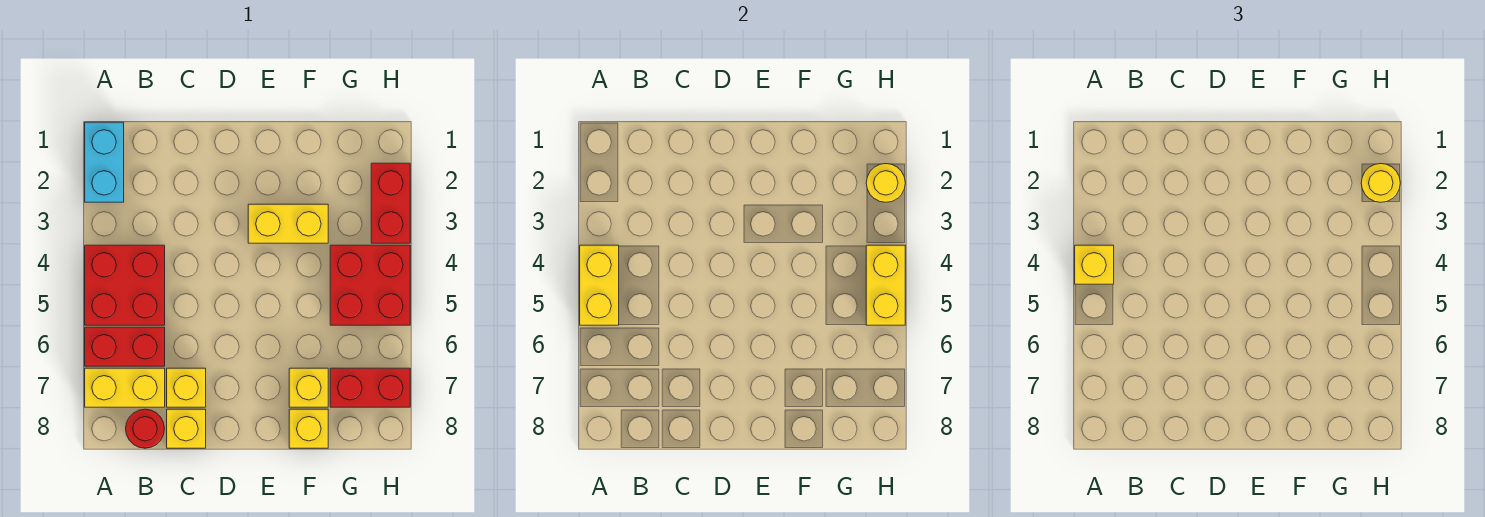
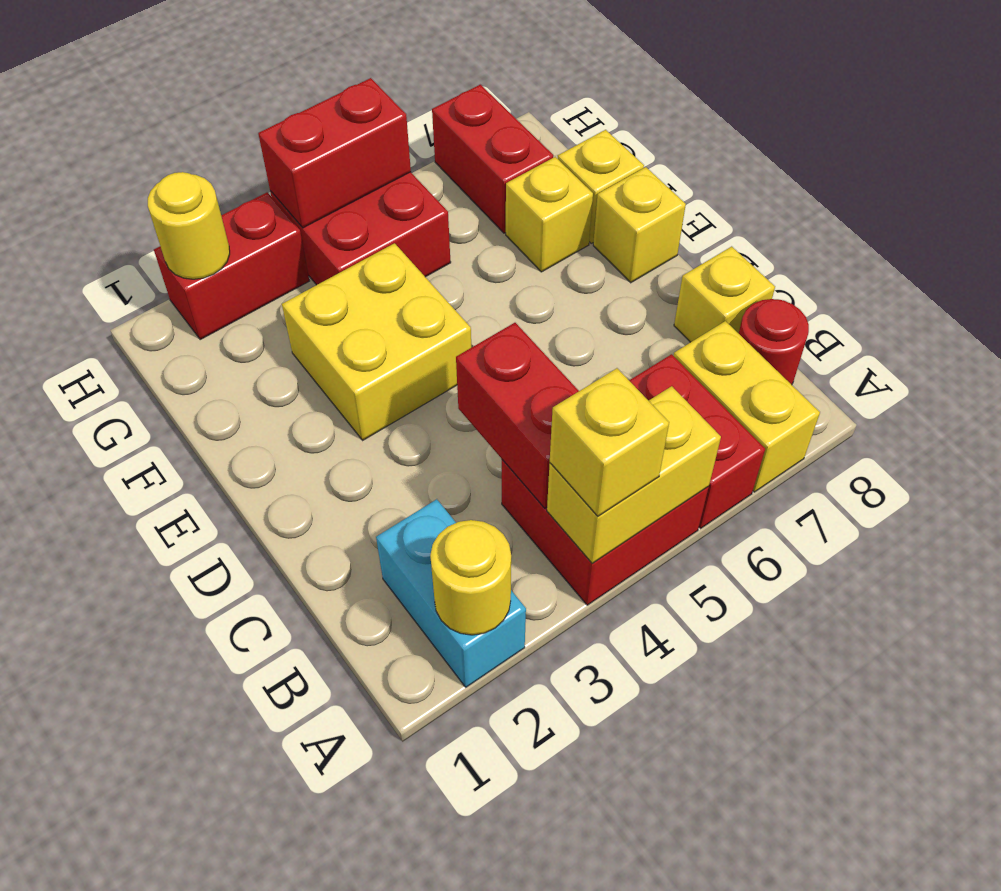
cyan 1x2 brick [85,122,124,202] -> cyan 1x2 brick turned to [376,499,526,687]
none -> red 1x2 brick [456,323,579,508]
yellow 1x1 brick [167,368,206,407] -> yellow 1x1 brick moved to [593,167,686,283]
yellow 1x2 brick [248,204,328,243] -> yellow 2x2 brick [282,243,471,440]
yellow 1x1 round brick [1361,164,1400,202] -> yellow 1x1 round brick moved to [430,520,511,635]
yellow 1x2 brick [866,245,905,325] -> red 1x2 brick [258,78,411,228]

